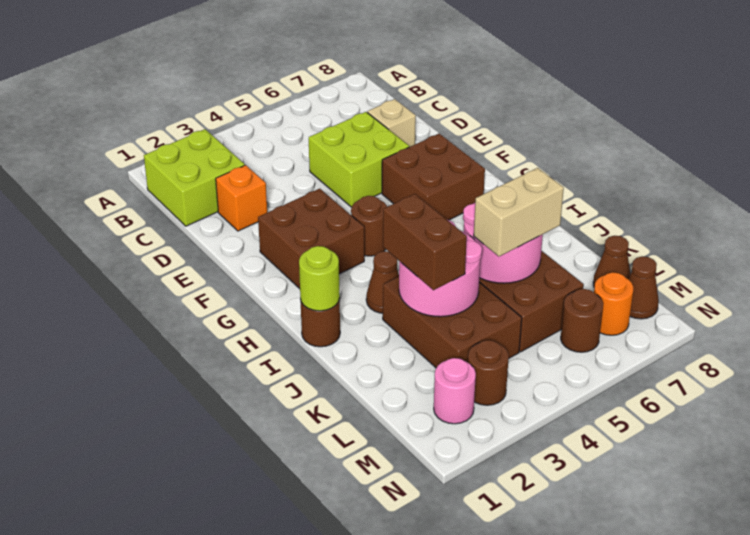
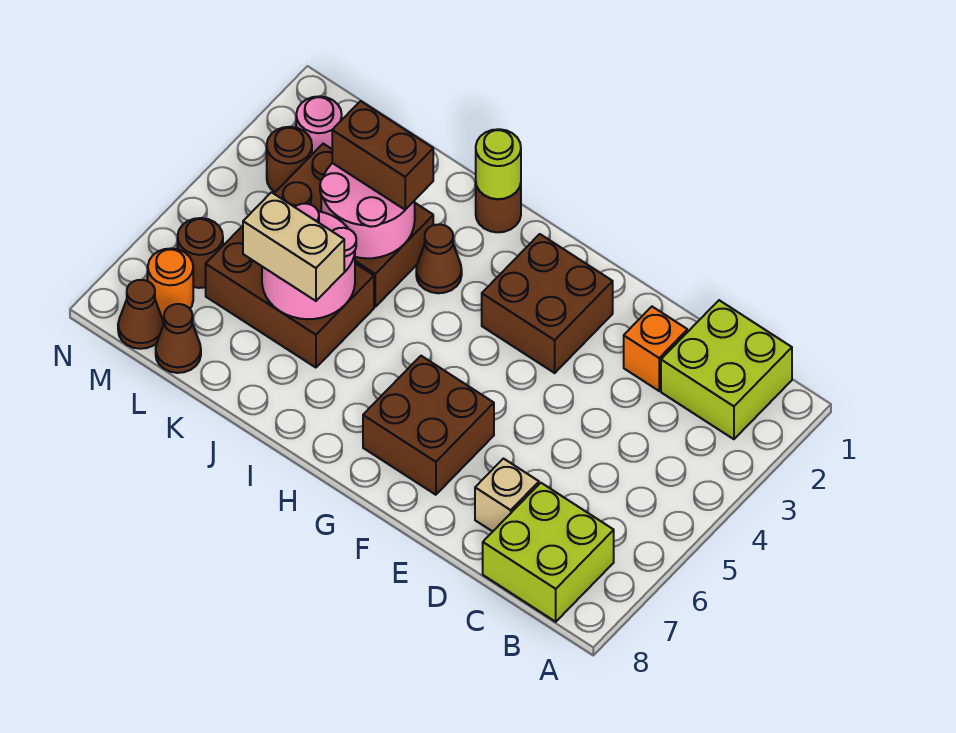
lime 2x2 brick [309,112,409,207] -> lime 2x2 brick moved to [483,483,614,622]
brown 1x1 round brick [351,196,387,256] -> none
tan 1x2 brick [474,168,564,256] -> tan 1x2 brick turned to [243,192,344,301]

